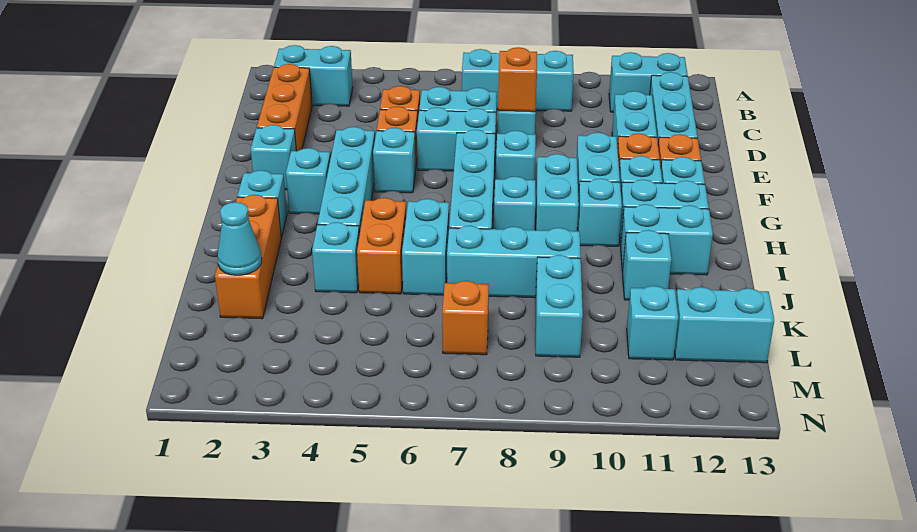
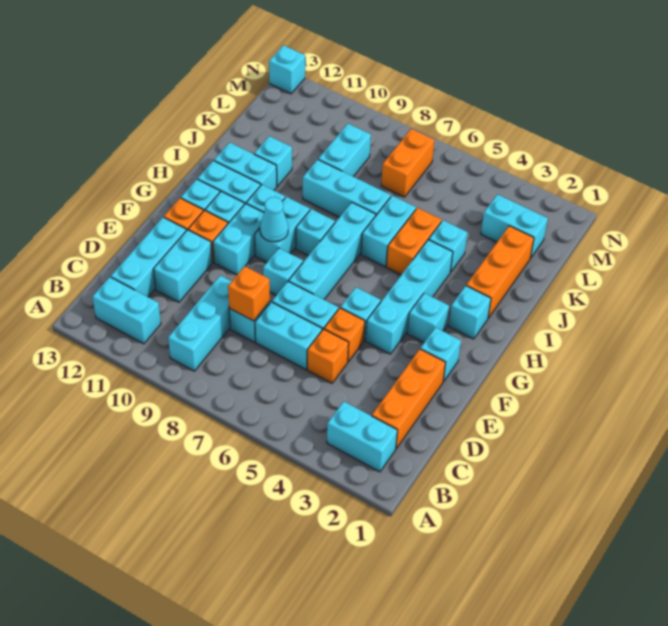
cyan 1x3 brick [462,49,574,111] -> cyan 1x3 brick turned to [168,276,232,371]
cyan 1x1 cone [218,202,262,275] -> cyan 1x1 cone moved to [260,197,288,242]
orange 1x1 brick [442,281,489,355] -> orange 1x2 brick [381,129,434,197]
cyan 1x1 brick [627,286,678,360] -> cyan 1x1 brick moved to [269,45,305,94]
cyan 1x2 brick [674,287,774,363] -> cyan 1x2 brick moved to [481,194,548,258]

